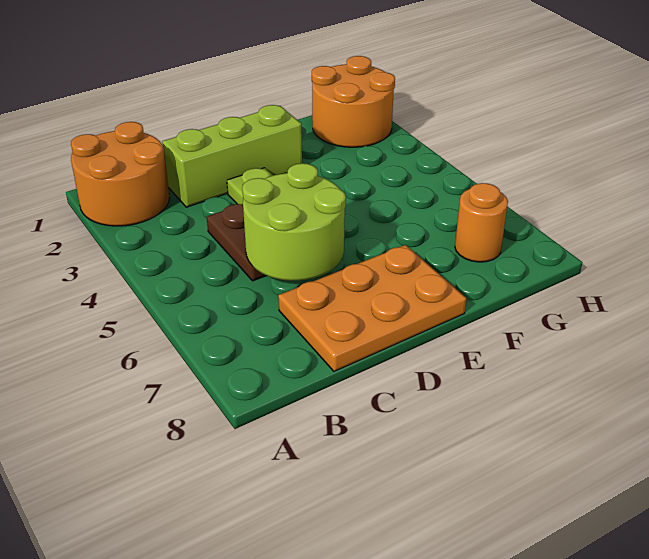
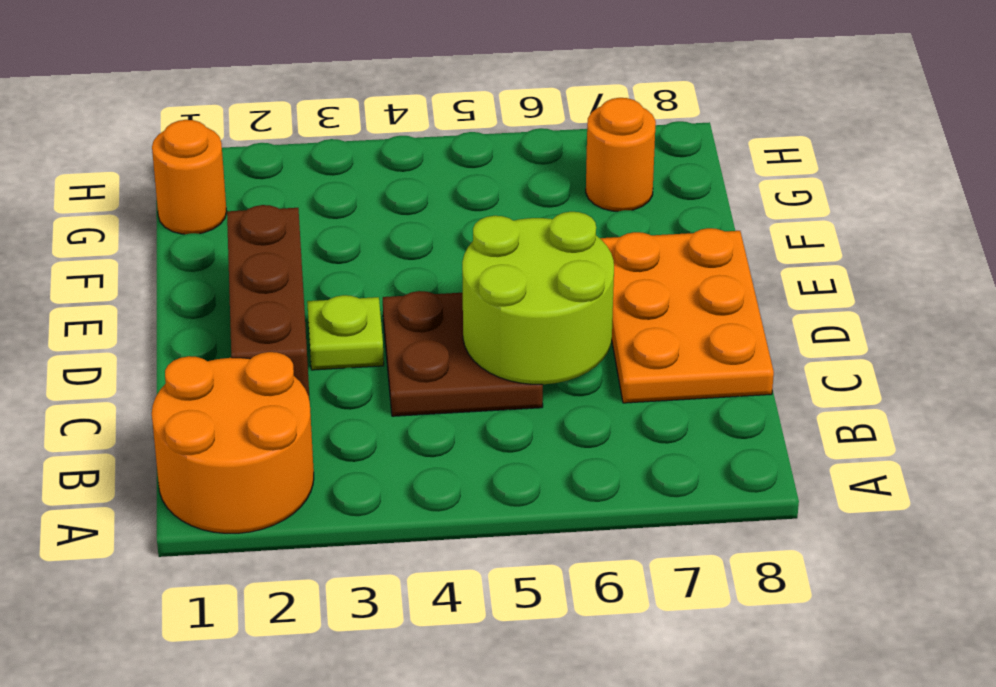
lime 1x3 brick [162,105,302,207] -> brown 1x3 brick [227,205,310,401]
orange 2x2 round brick [312,56,395,147] -> orange 1x1 round brick [152,120,227,234]

